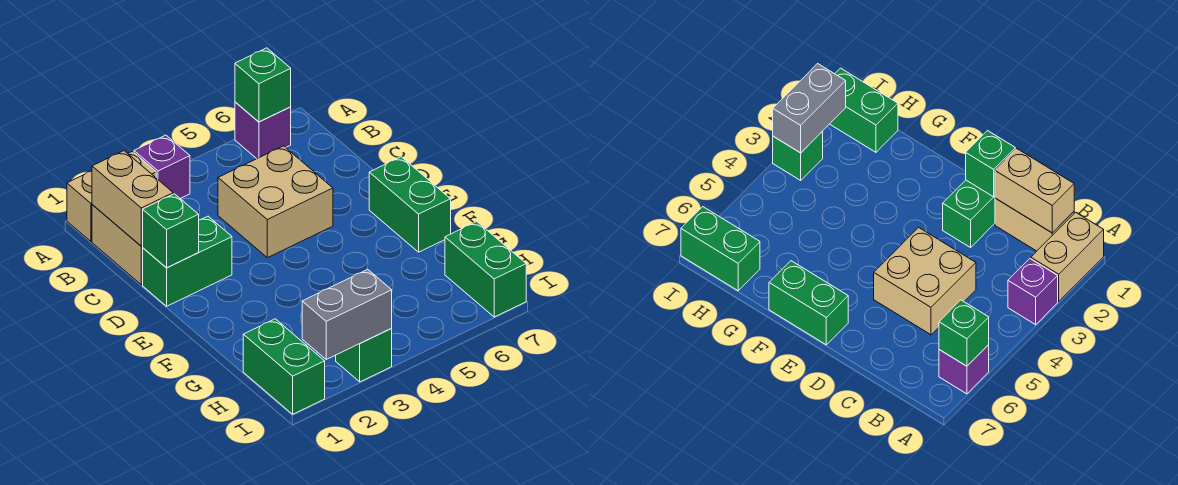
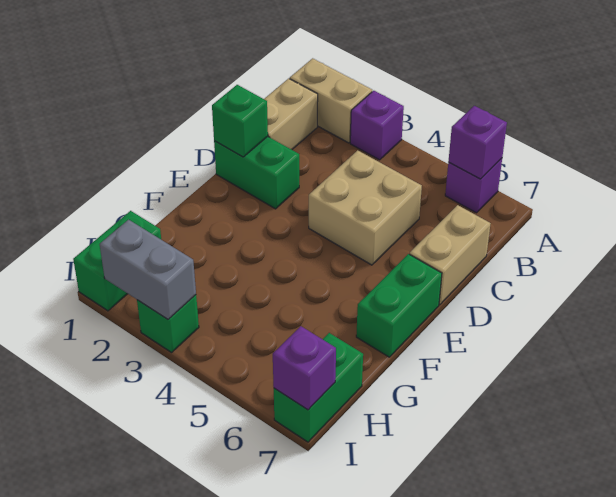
green 1x1 brick [235,48,291,122] -> purple 1x1 brick [448,106,507,179]
tan 1x2 brick [92,151,173,246] -> tan 1x2 brick moved to [410,205,491,305]
none -> purple 1x1 brick [273,326,336,410]

